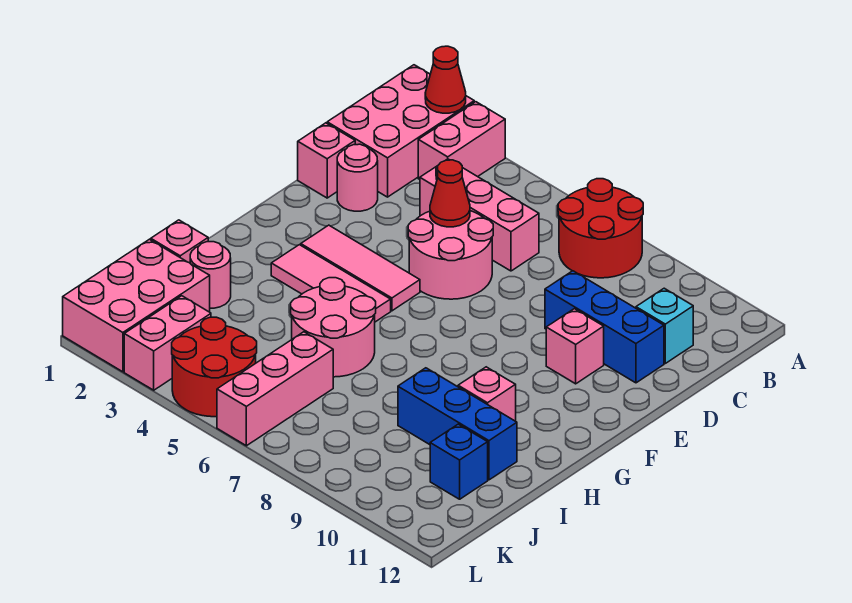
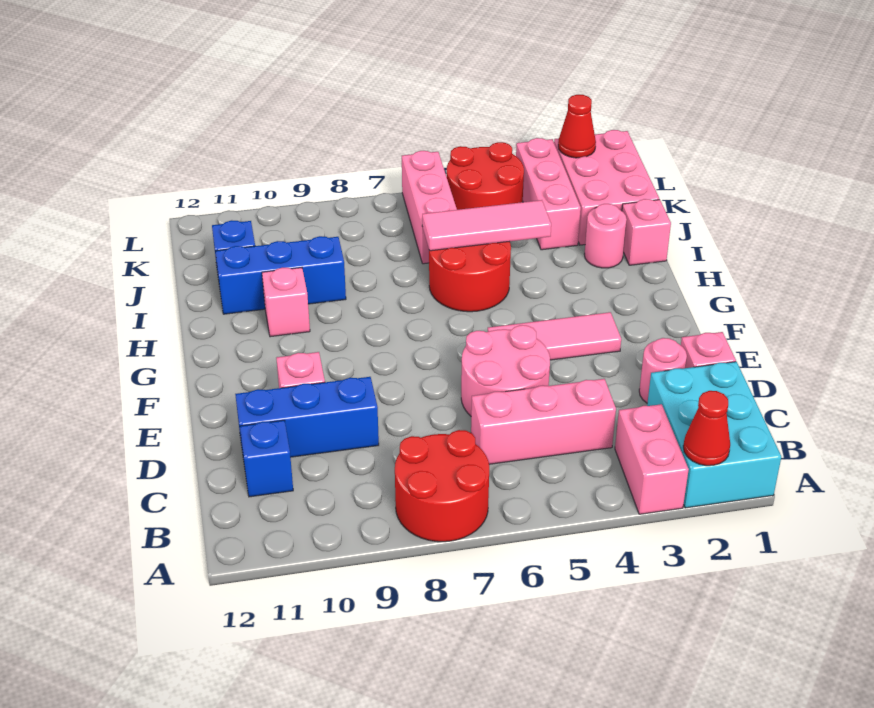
pink 2x3 brick [327,65,474,197] -> cyan 2x3 brick [647,362,781,508]
cyan 1x1 brick [636,288,693,363] -> blue 1x1 brick [240,420,293,497]
red 1x1 cone [430,160,470,227] -> red 1x1 cone moved to [558,95,596,158]
pink 1x3 tile [271,245,391,322] -> pink 1x3 tile moved to [422,200,551,251]
pink 2x2 round brick [291,278,376,377] -> red 2x2 round brick [429,242,511,312]
pink 1x2 brick [124,296,211,390] -> pink 1x3 brick [516,138,581,250]

